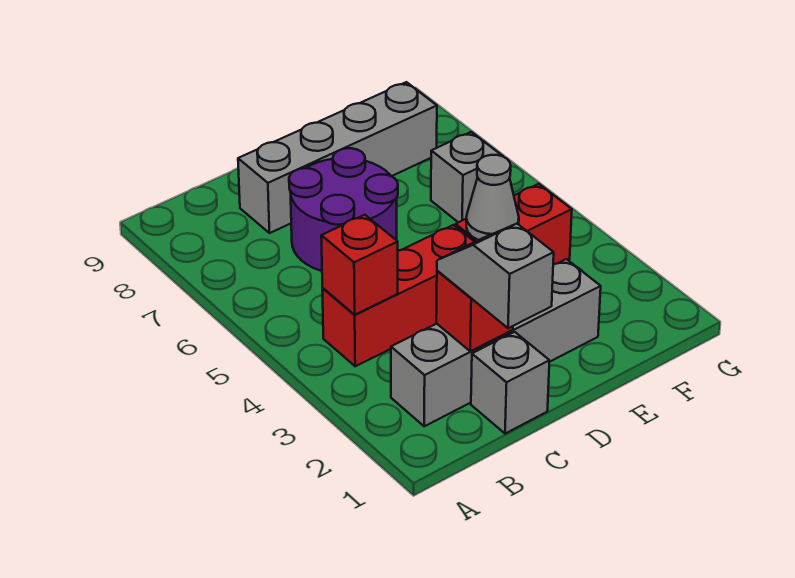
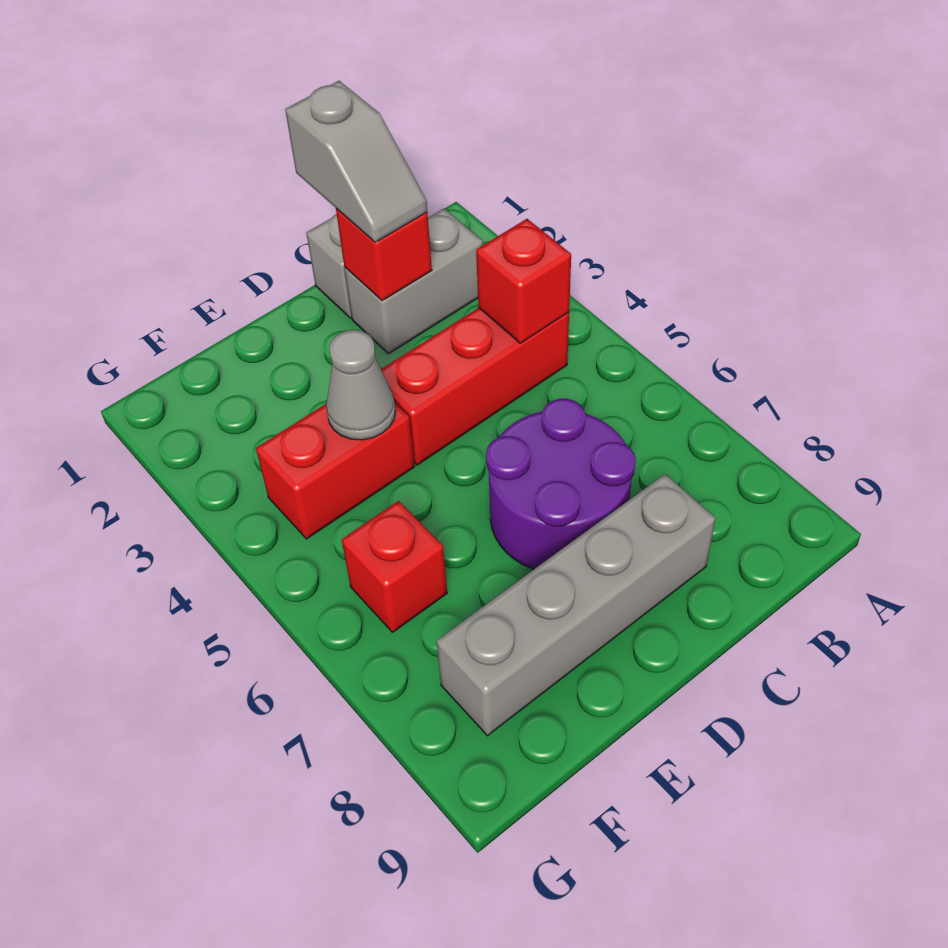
grey 1x4 brick [391,259,601,426] -> grey 1x2 brick [344,209,483,354]
grey 1x1 brick [431,132,502,222] -> red 1x1 brick [342,501,447,632]

